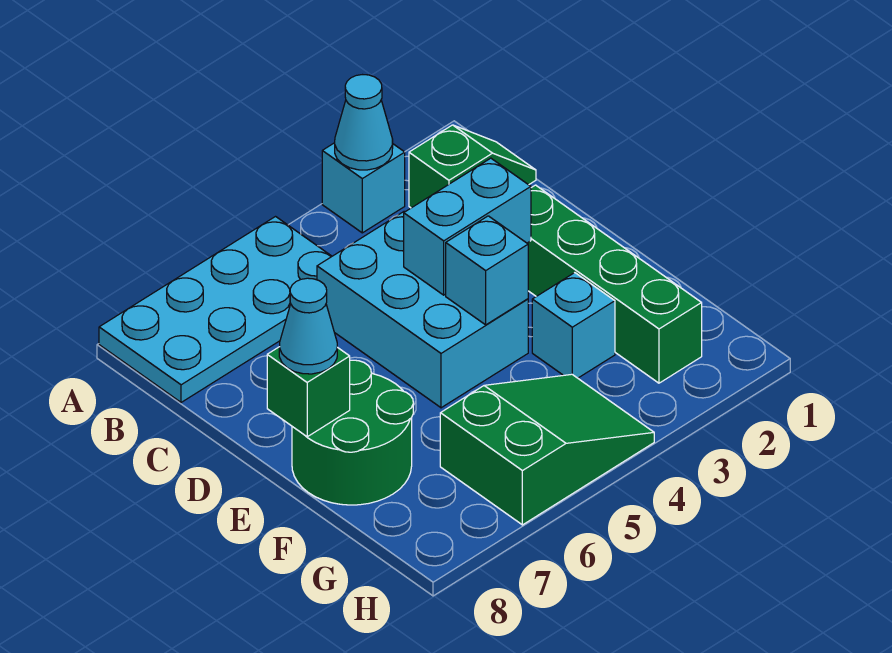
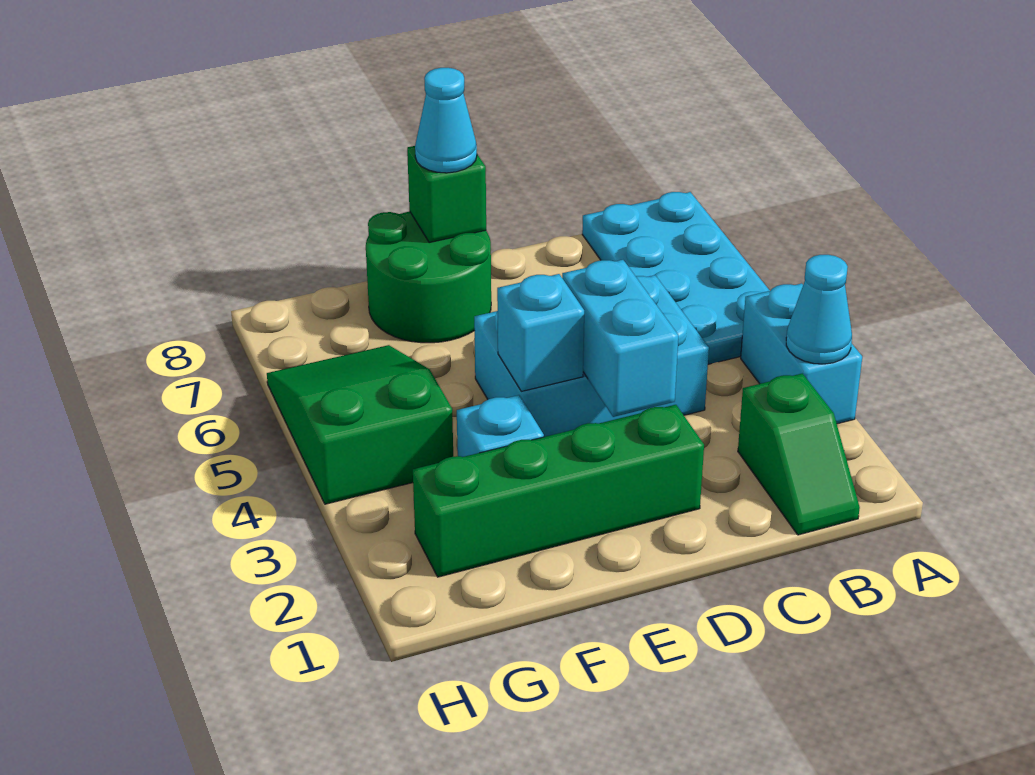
cyan 1x1 brick [322,143,405,233] -> cyan 1x2 brick [741,283,862,424]
green 2x3 slope [440,374,654,525] -> green 2x3 slope turned to [267,345,453,504]

